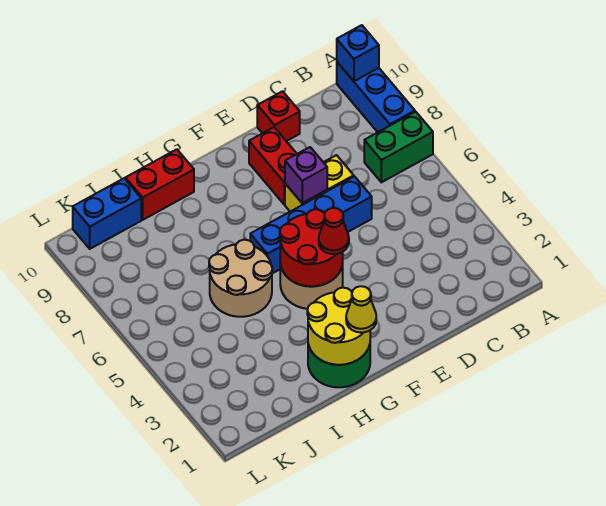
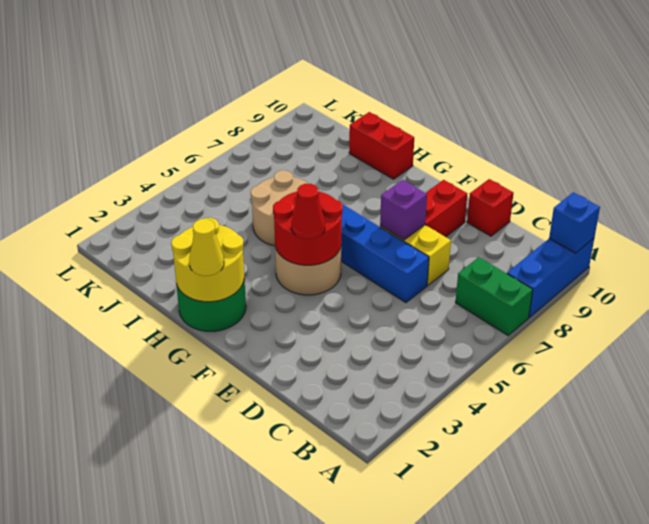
blue 1x2 brick [73,179,141,249] -> none

